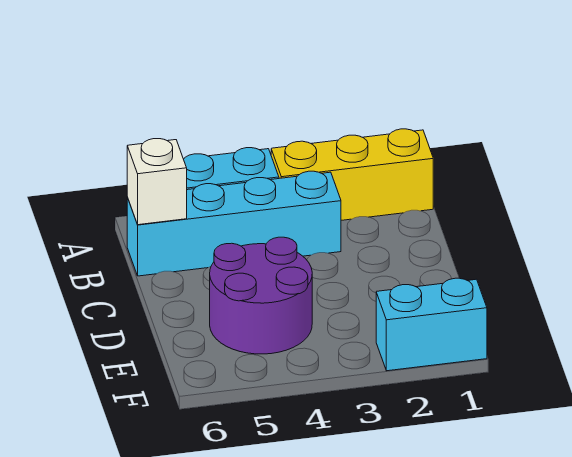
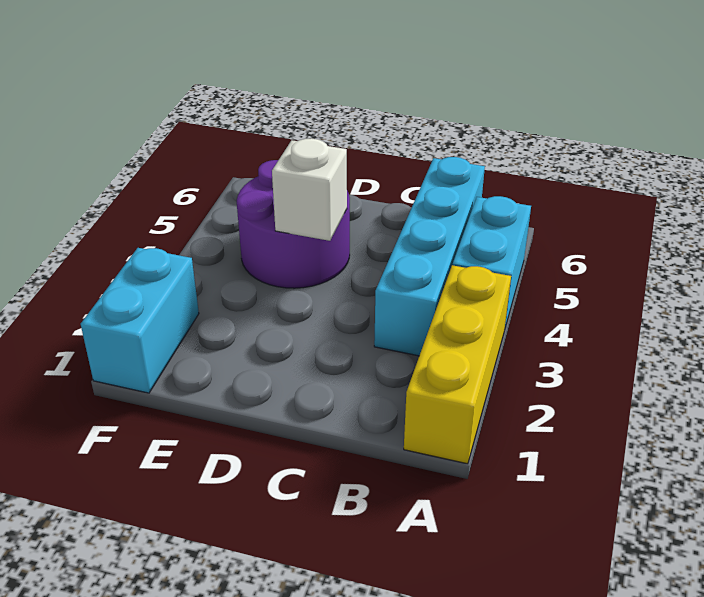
white 1x1 brick [127,139,187,225] -> white 1x1 brick moved to [272,138,347,241]

